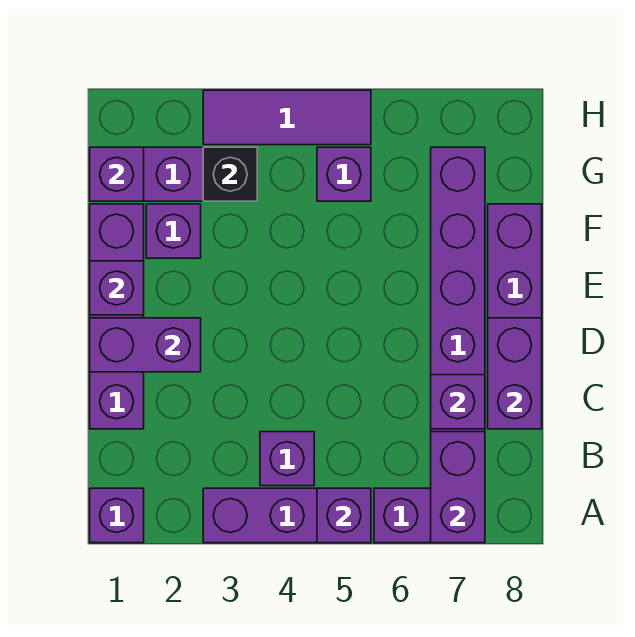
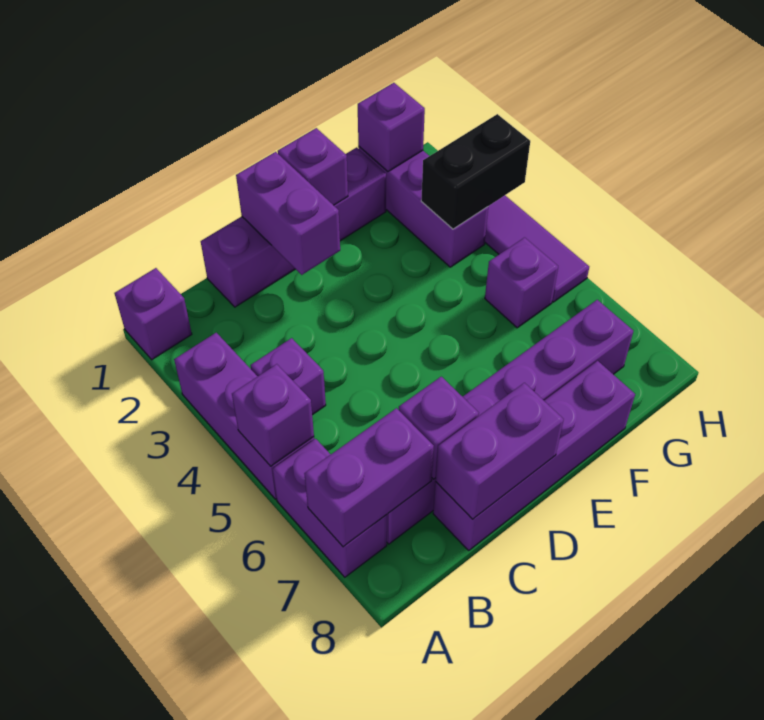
purple 1x1 brick [146,204,201,258] -> none
black 1x1 brick [203,147,257,201] -> black 1x2 brick [421,114,530,229]

